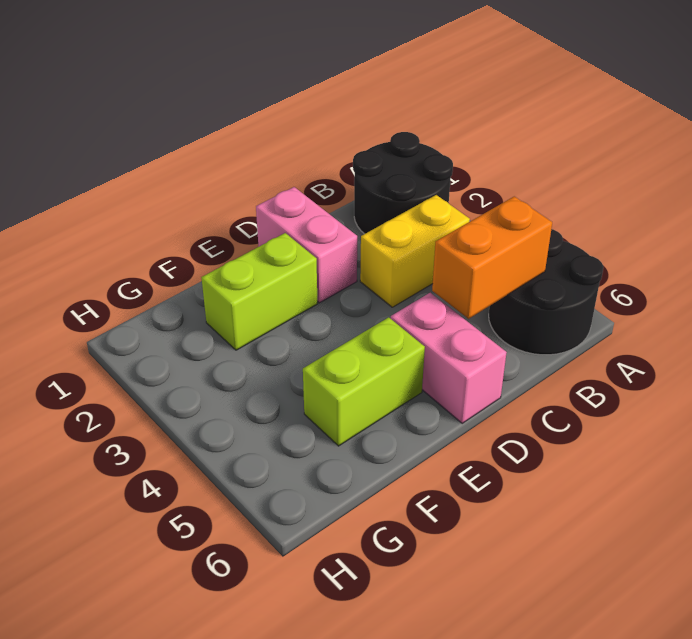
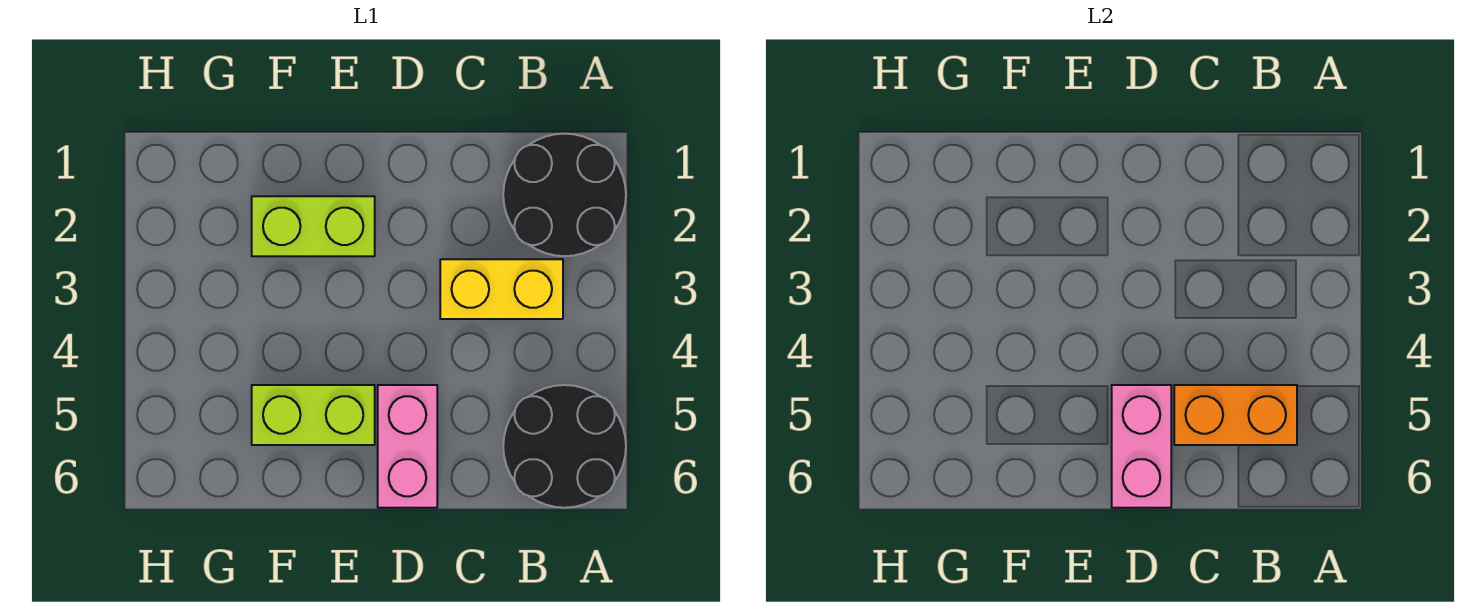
pink 1x2 brick [256,187,357,303] -> pink 1x2 brick moved to [1112,385,1171,508]

